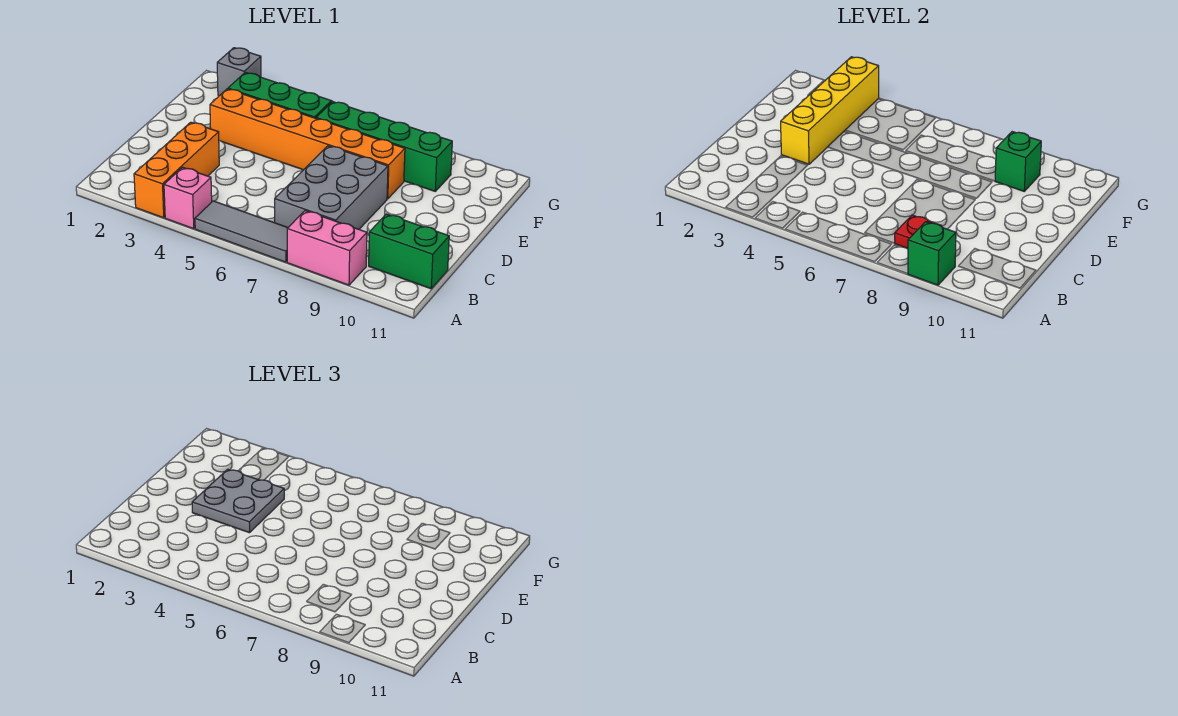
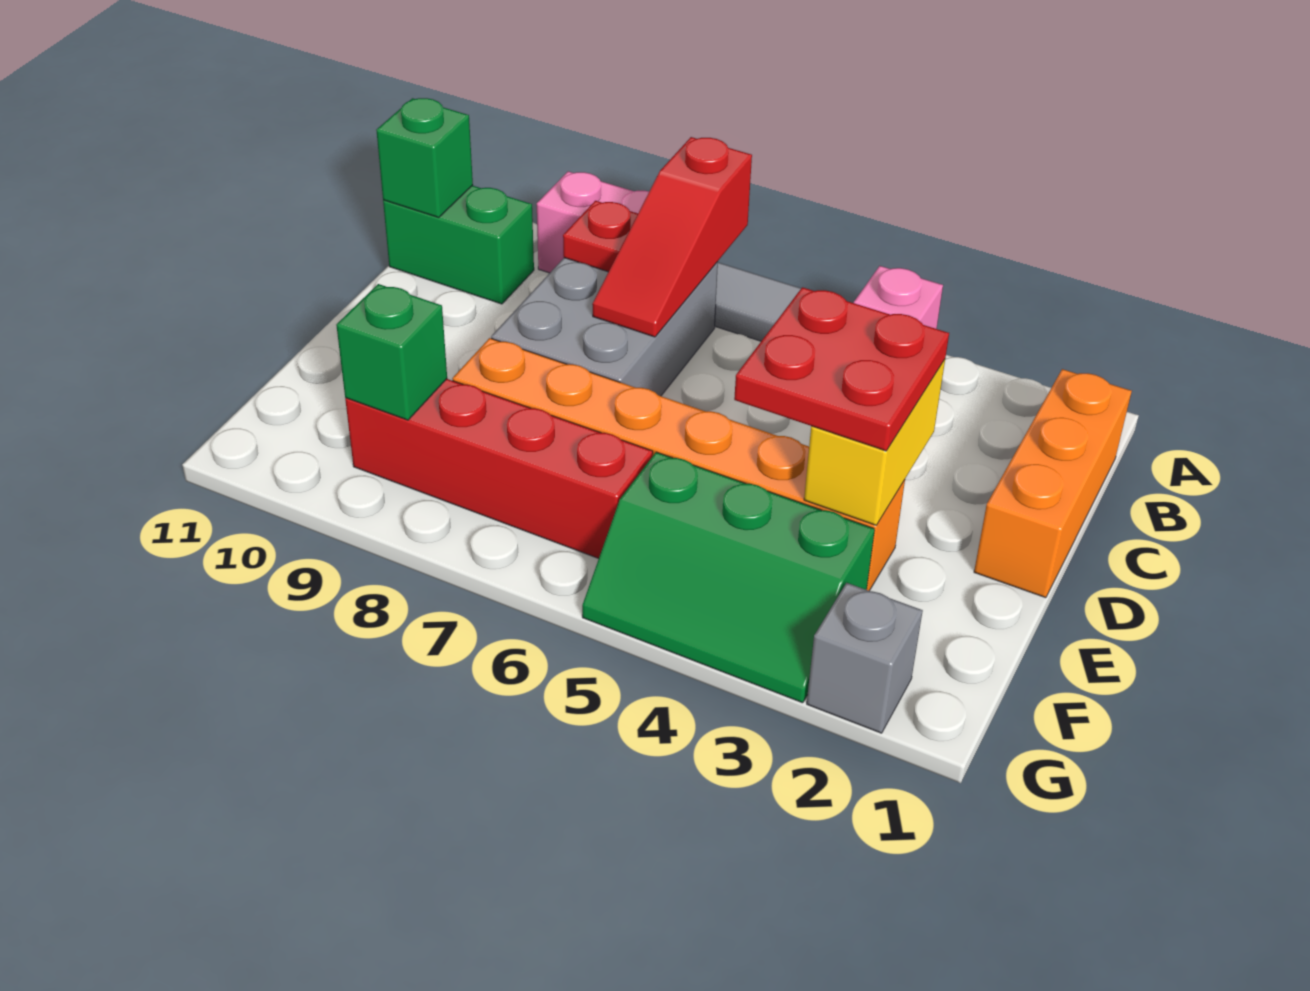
orange 1x3 brick [134,122,219,218] -> orange 1x3 brick moved to [974,369,1132,598]
none -> red 1x3 slope [592,137,752,337]
green 1x1 brick [908,222,956,285] -> green 1x1 brick moved to [376,98,473,218]
yellow 1x4 brick [781,57,879,164] -> yellow 1x2 brick [804,359,945,525]
grey 2x2 plate [192,469,284,533] -> red 2x2 plate [734,287,949,451]
green 1x4 brick [316,102,452,191] -> red 1x4 brick [345,379,653,559]

